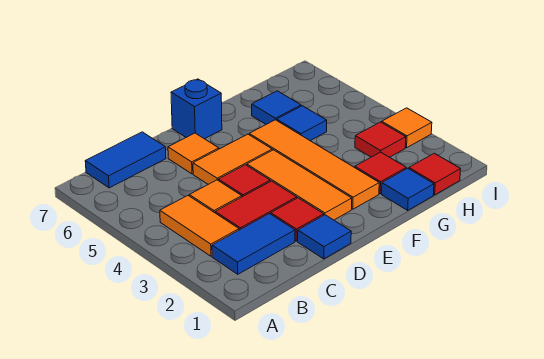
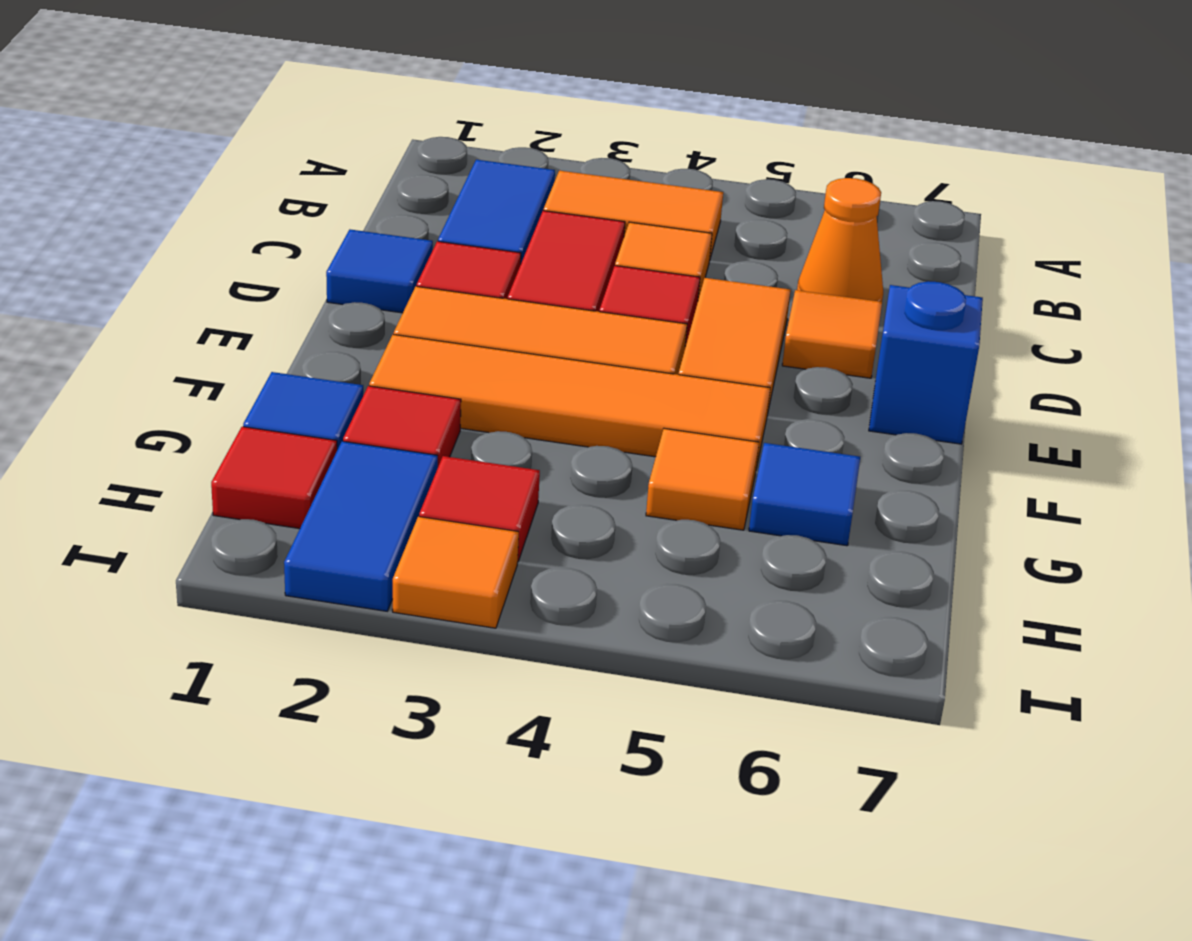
blue 1x2 tile [85,132,166,188] -> blue 1x2 tile moved to [284,441,438,611]
none -> orange 1x1 cone [797,178,883,302]
blue 1x1 tile [277,106,327,141] -> orange 1x1 tile [646,428,759,530]

